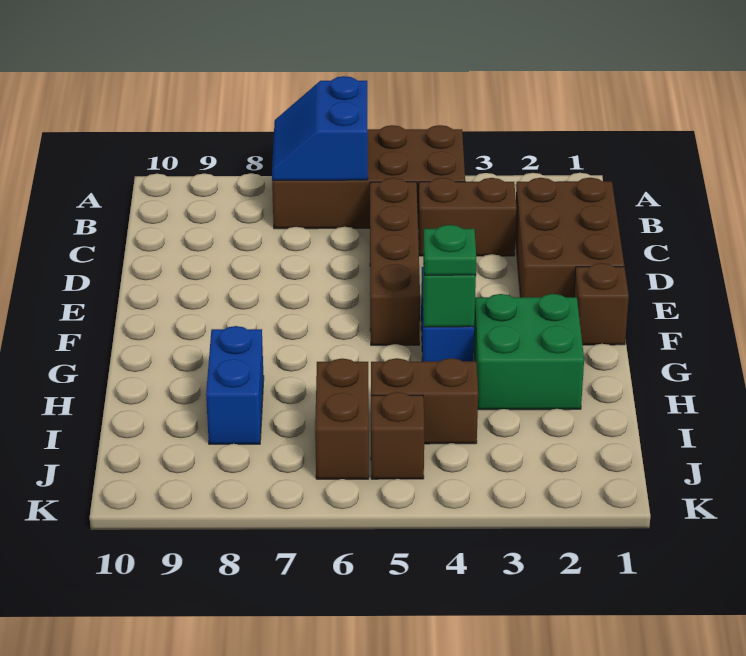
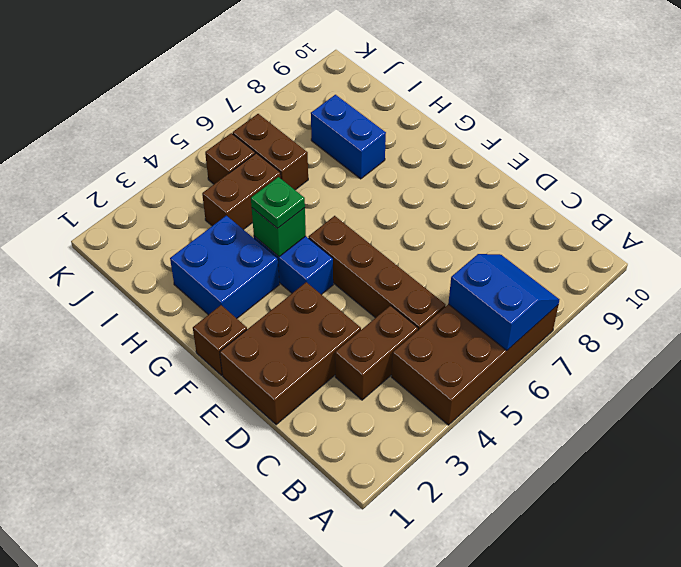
brown 2x3 brick [515,178,624,297] -> brown 2x3 brick turned to [220,282,361,425]
green 2x2 brick [474,294,584,410] -> blue 2x2 brick [170,216,279,318]

